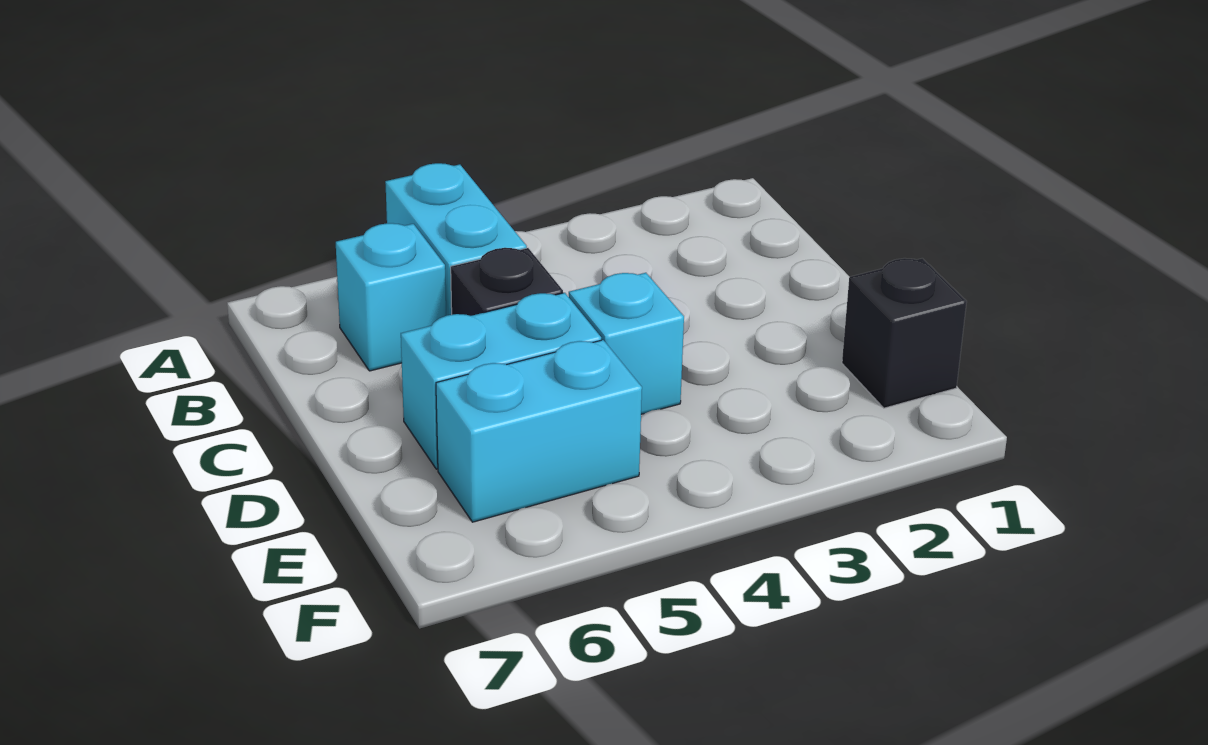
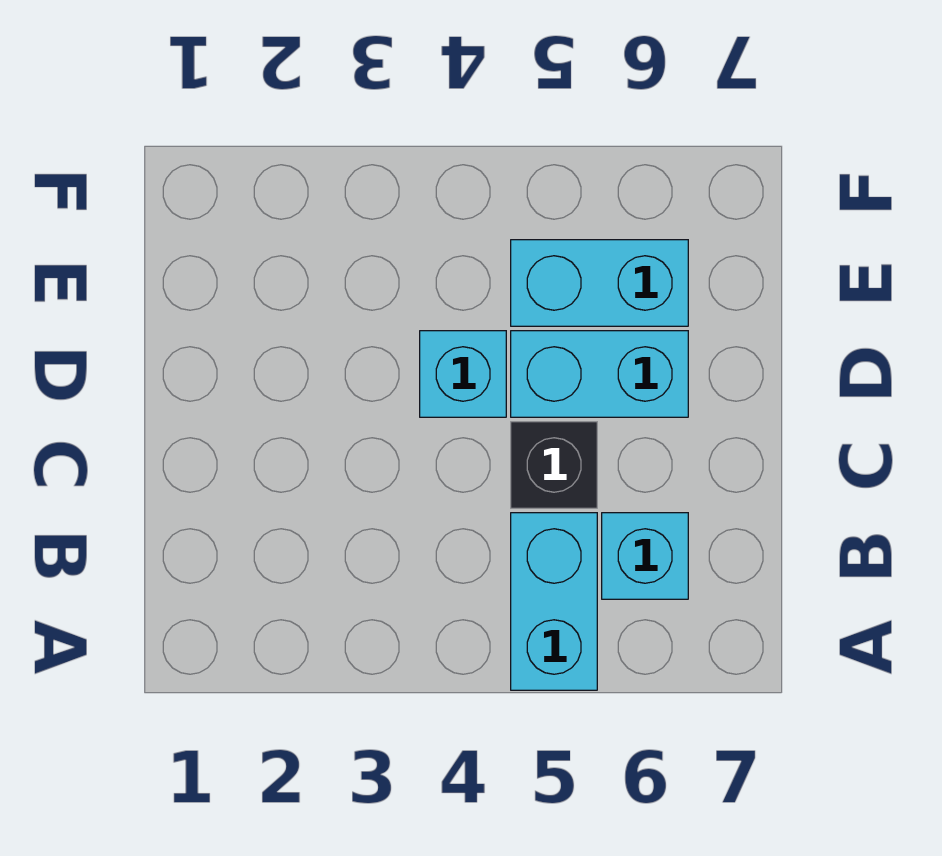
black 1x1 brick [842,258,967,408] -> none

